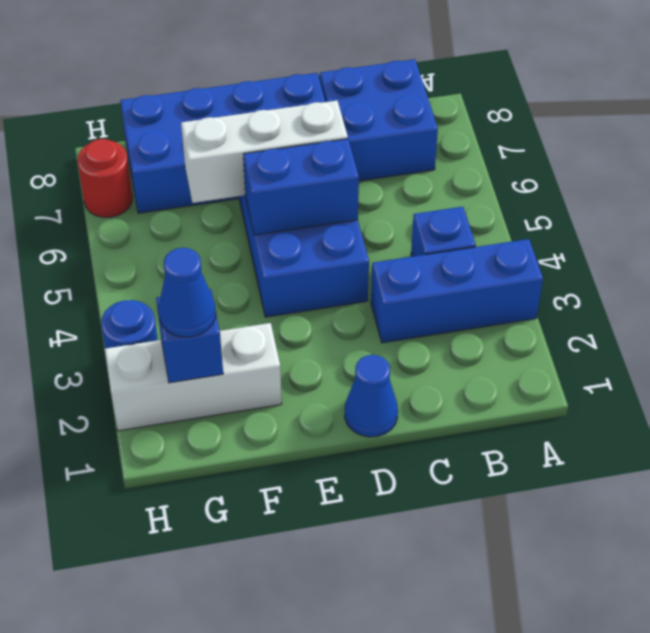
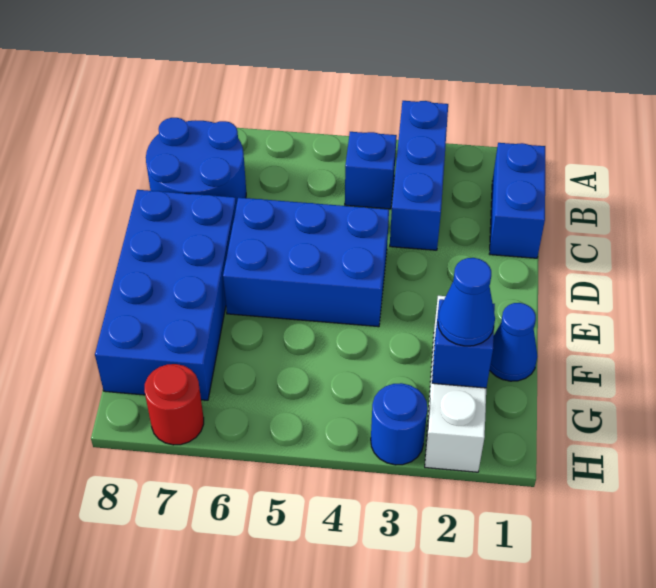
blue 2x2 brick [320,59,438,181] -> blue 2x2 round brick [146,118,246,205]
blue 1x1 cone [345,355,398,437] -> blue 1x1 cone moved to [490,303,538,381]
blue 1x2 brick [243,139,359,235] -> blue 1x2 brick moved to [490,143,545,258]
white 1x3 brick [181,101,348,203] -> none

